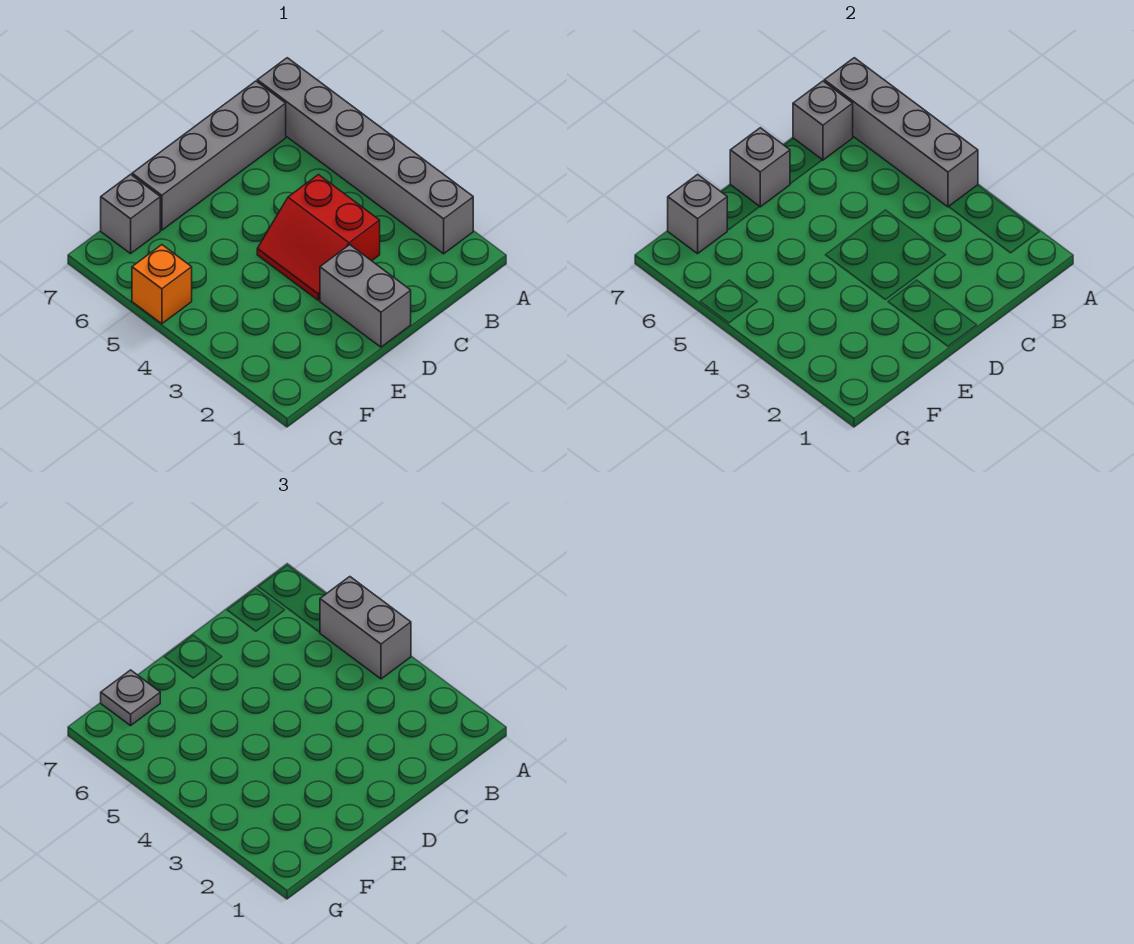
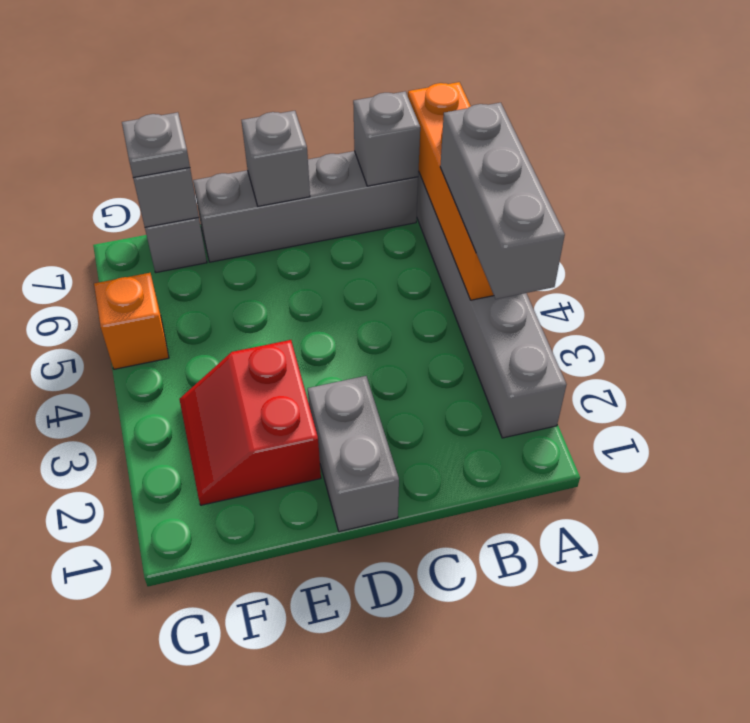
grey 1x4 brick [824,58,978,207] -> orange 1x4 brick [408,82,494,300]
grey 1x2 brick [320,577,411,679] -> grey 1x3 brick [440,103,565,299]
red 2x2 slope [257,175,380,300] -> red 2x2 slope moved to [179,340,321,505]

